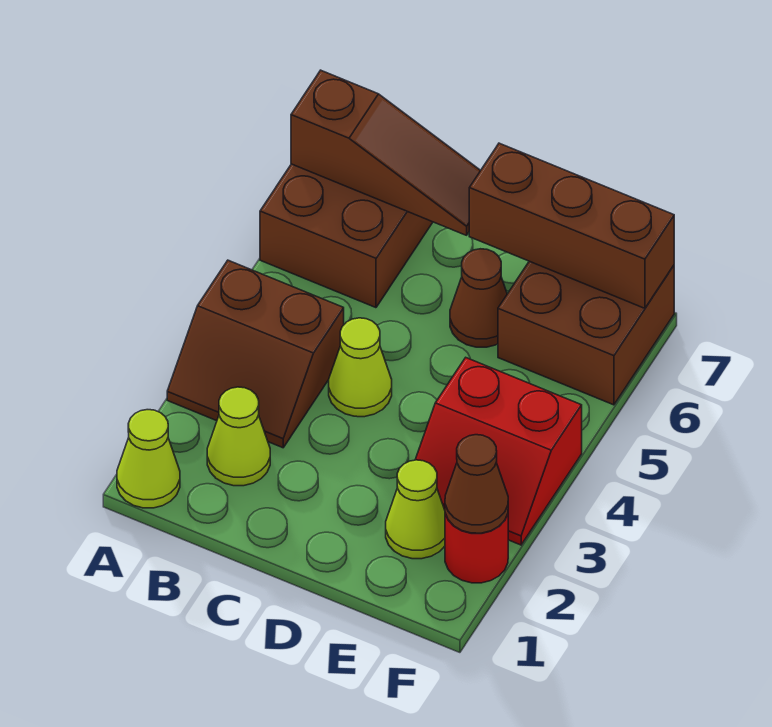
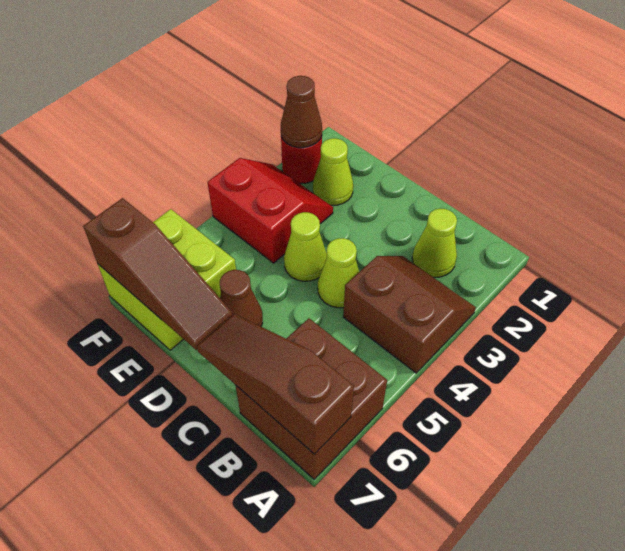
lime 1x1 cone [117,410,180,508] -> lime 1x1 cone moved to [284,212,327,281]
brown 1x3 brick [469,143,674,308] -> brown 1x3 slope [83,198,233,350]
brown 2x2 brick [498,261,674,405] -> lime 2x2 brick [98,209,236,350]

